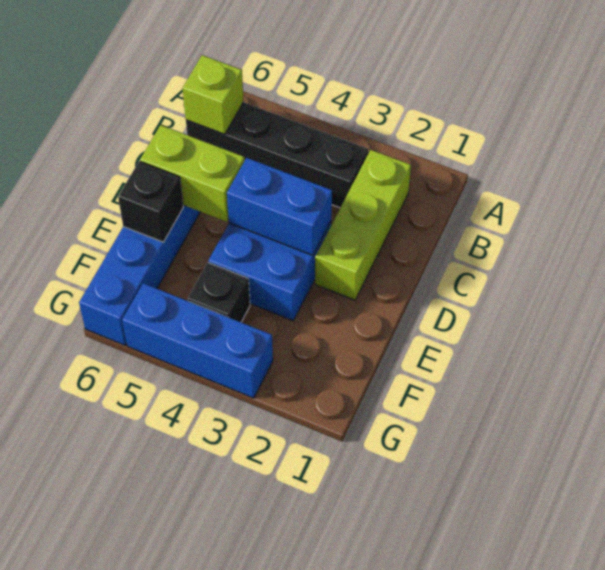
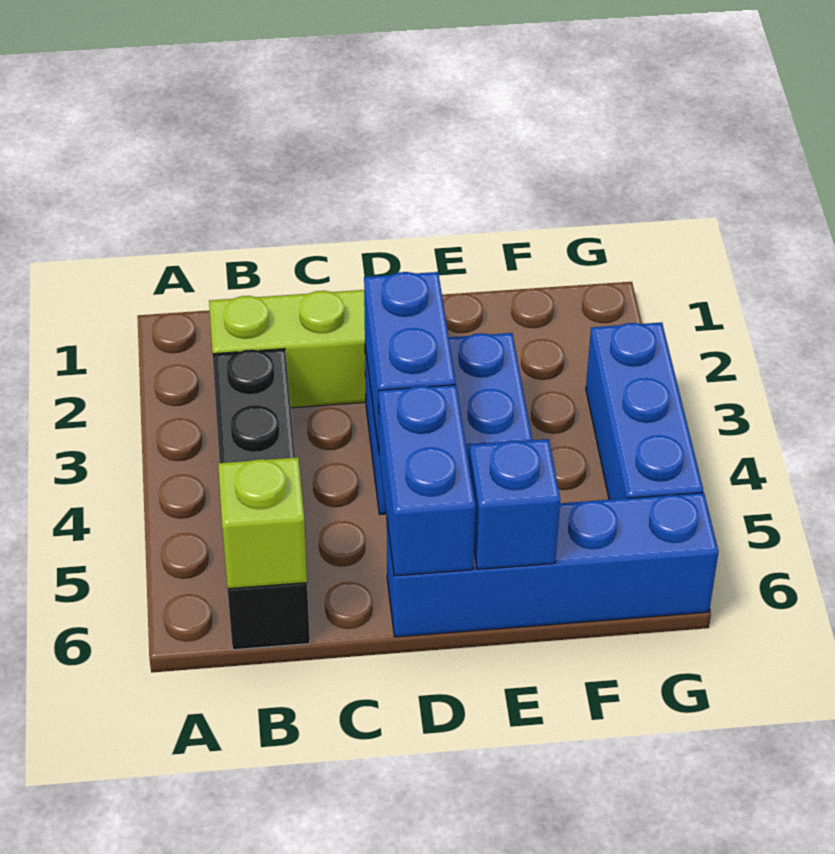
lime 1x2 brick [140,125,245,222] -> blue 1x2 brick [379,385,475,576]
black 1x1 brick [118,161,183,242] -> blue 1x1 brick [469,439,560,569]
black 1x1 brick [187,262,250,322] -> none

